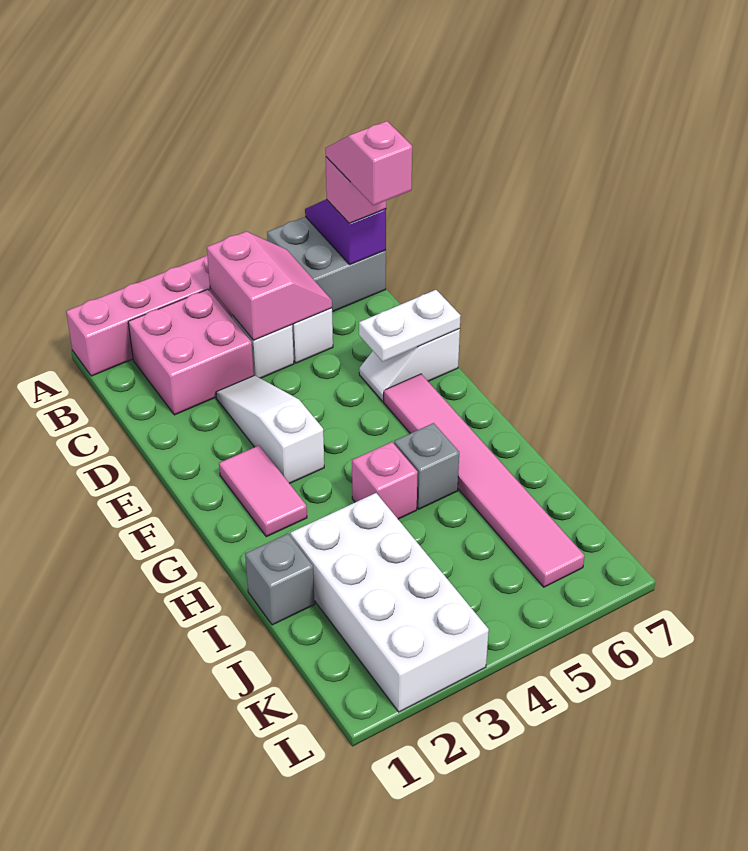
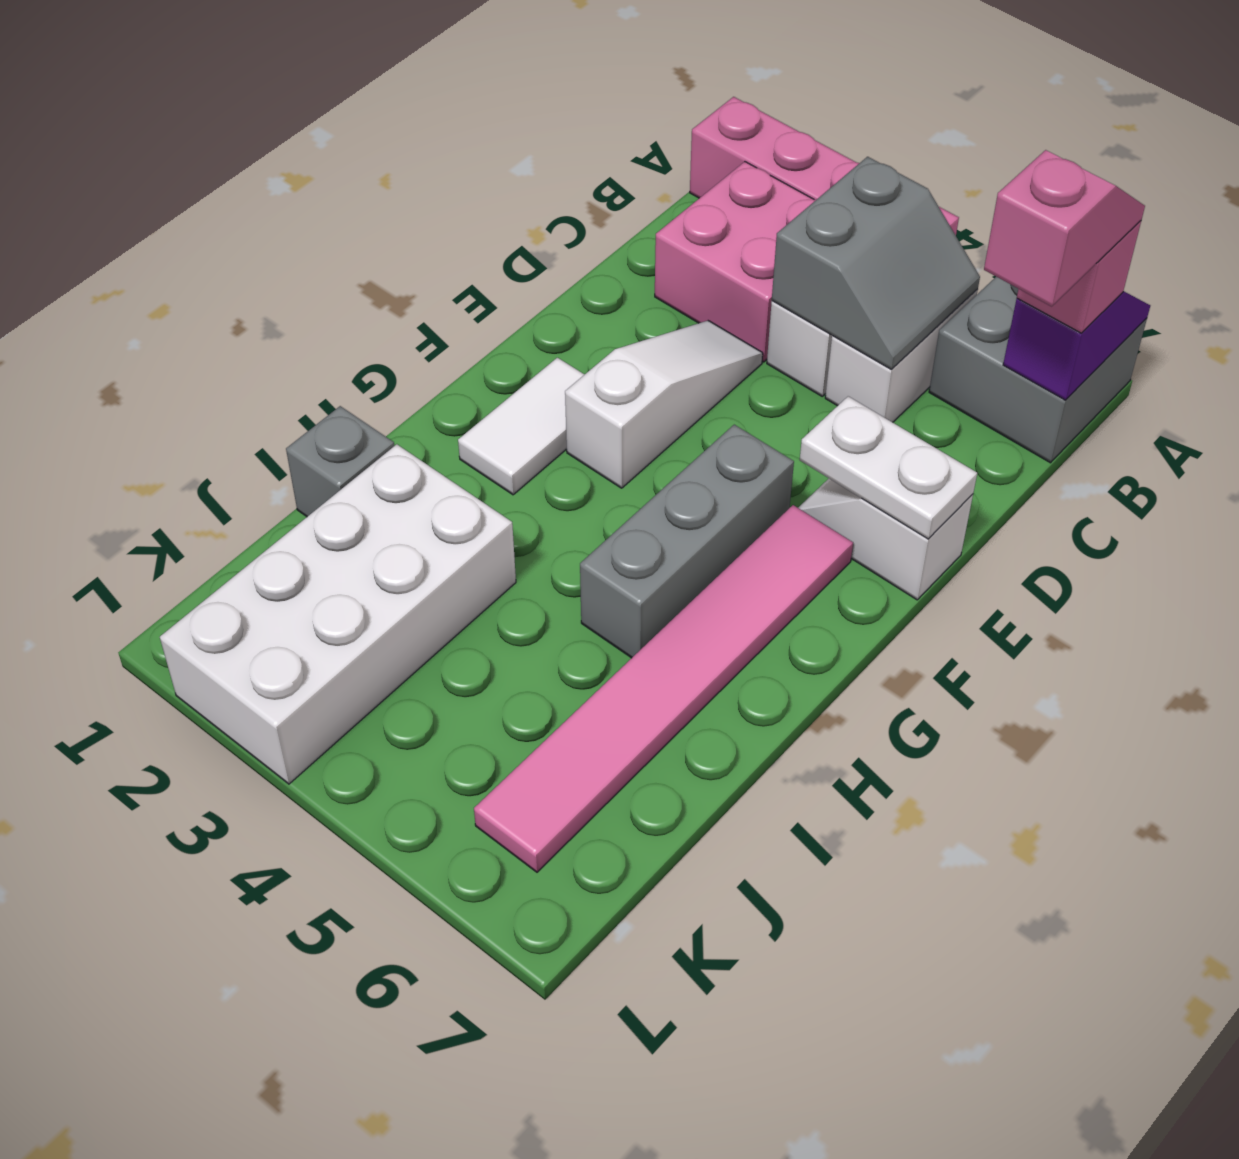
pink 2x2 slope [207,232,332,340] -> grey 2x2 slope [772,157,980,370]
pink 1x2 tile [219,446,307,537] -> white 1x2 tile [458,358,585,495]
pink 1x1 brick [352,442,418,519] -> none
grey 1x1 brick [394,423,459,509] -> grey 1x3 brick [580,425,794,658]

